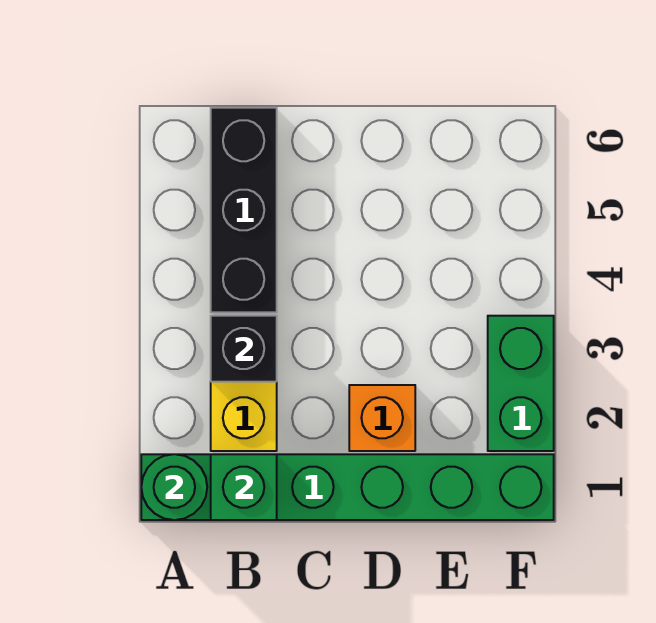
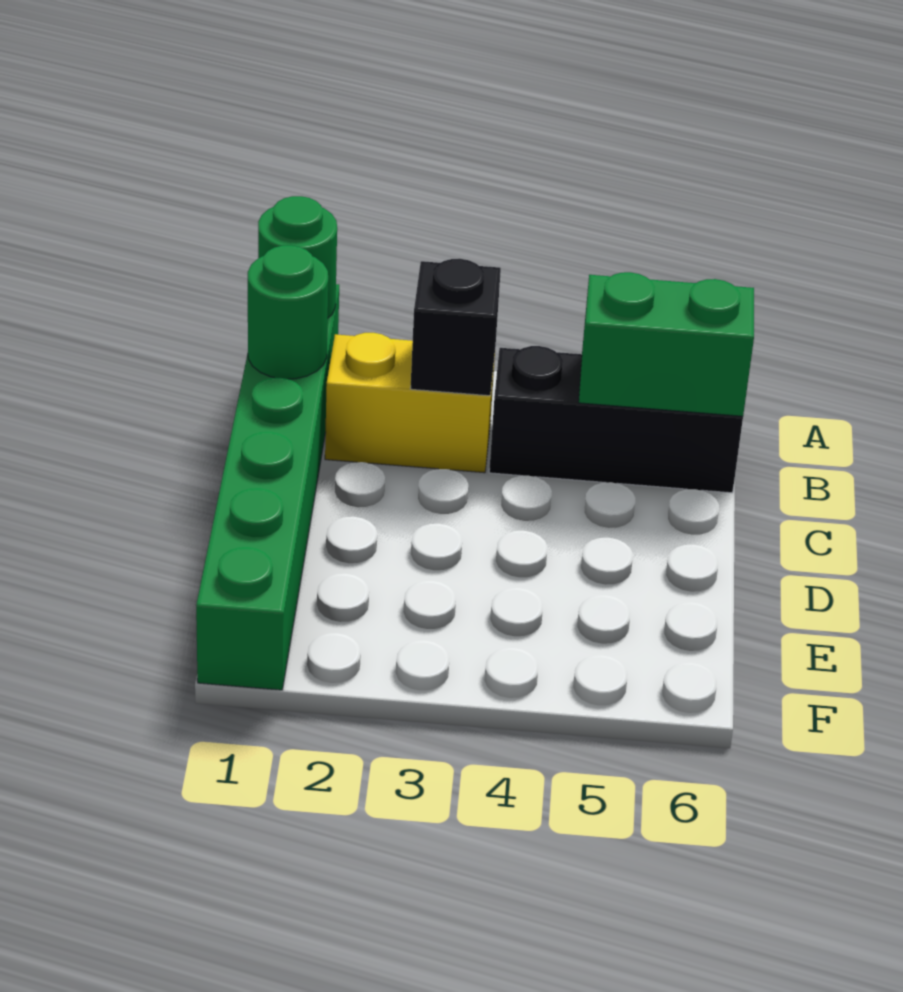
green 1x1 brick [211,454,277,520] -> green 1x1 round brick [248,245,328,379]
orange 1x1 brick [349,385,415,451] -> none
green 1x2 brick [488,316,554,451] -> green 1x2 brick moved to [579,272,754,416]

